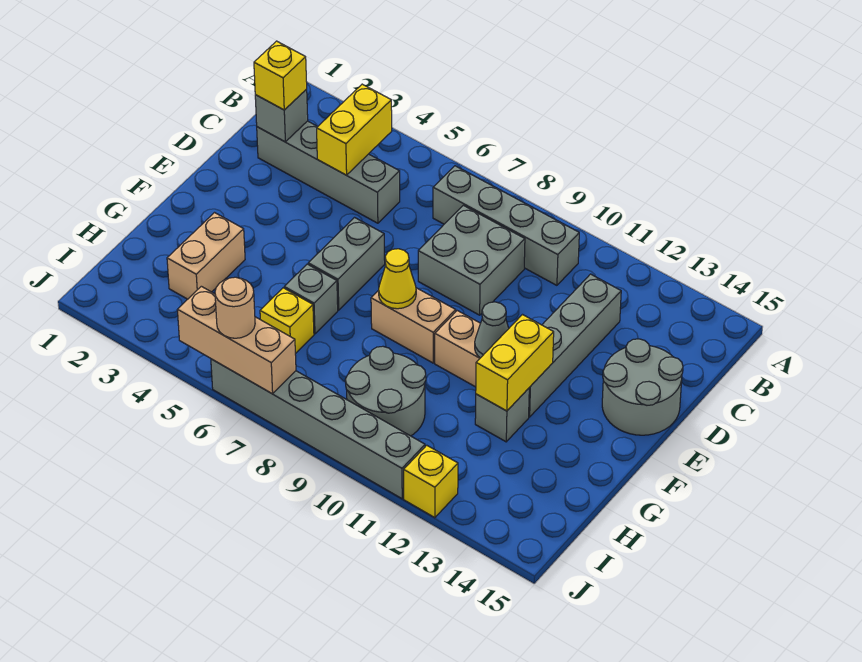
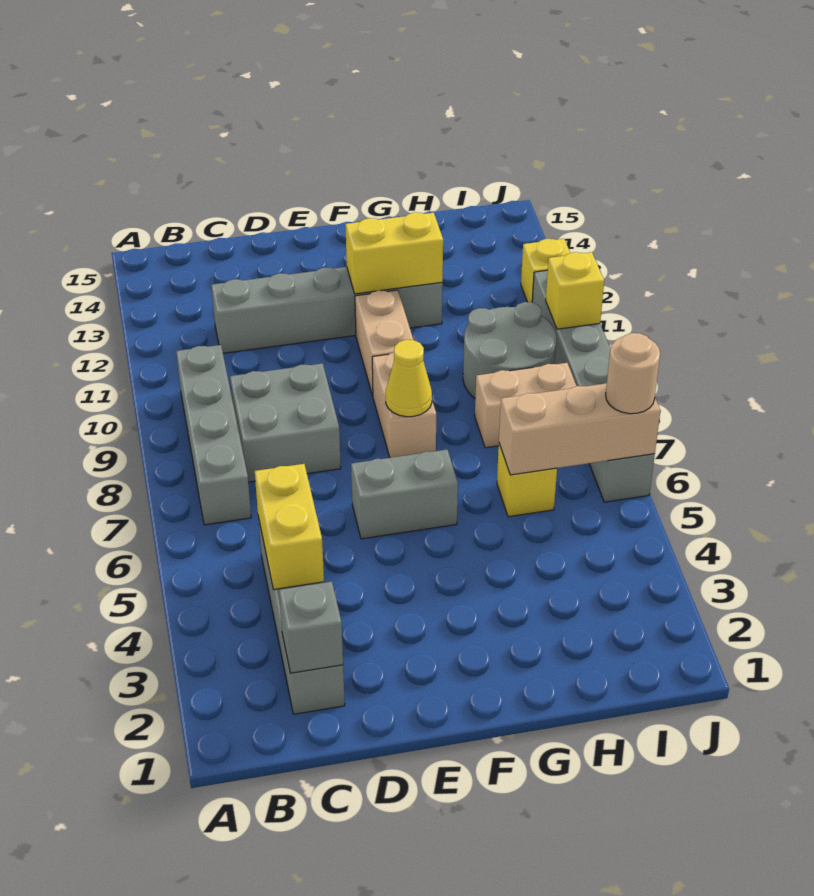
yellow 1x2 brick [317,84,392,175] -> yellow 1x2 brick turned to [255,464,324,590]
yellow 1x1 brick [254,41,307,110] -> yellow 1x1 brick moved to [546,252,604,329]
grey 2x2 round brick [602,339,683,435] -> none
grey 1x1 cone [475,302,509,358] -> none
tan 1x2 brick [167,213,245,299] -> tan 1x2 brick moved to [475,363,576,448]
grey 1x1 brick [284,264,338,334] -> none
tan 1x3 brick [177,286,296,394] -> tan 1x3 brick turned to [499,383,660,475]

